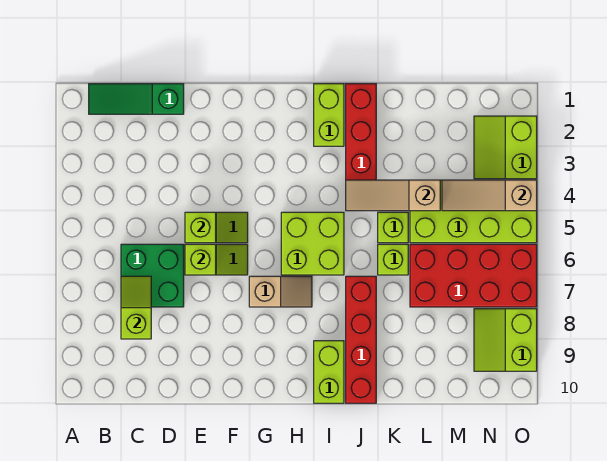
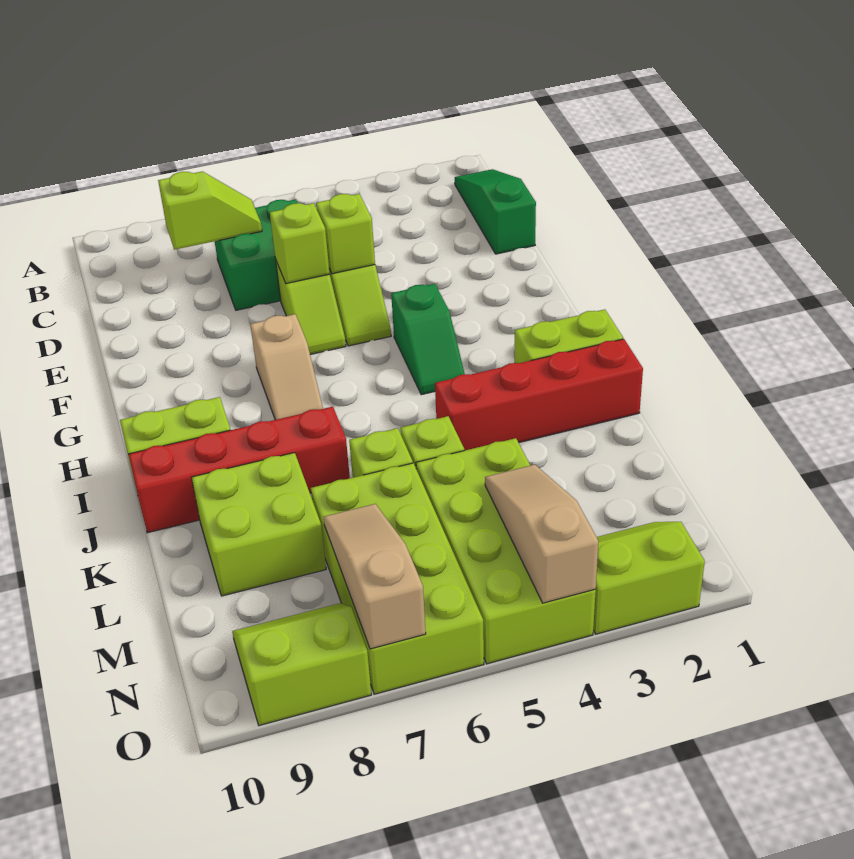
none -> green 1x2 slope [391,284,465,395]
lime 2x2 brick [281,212,344,275] -> lime 2x2 brick moved to [192,453,326,596]
tan 1x3 slope [346,180,440,211] -> tan 1x3 slope moved to [324,504,426,649]
red 2x4 brick [410,244,537,307] -> lime 2x4 brick [311,463,484,694]

